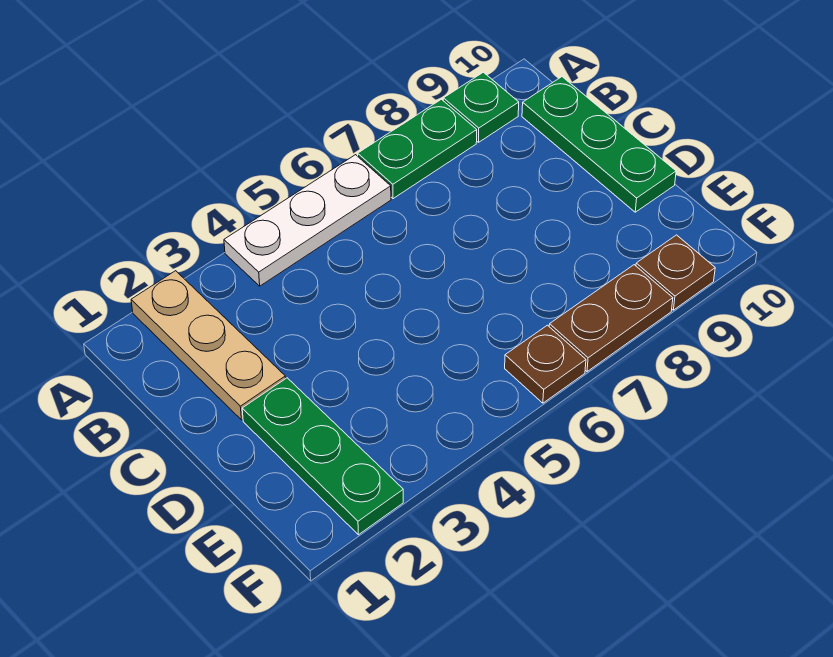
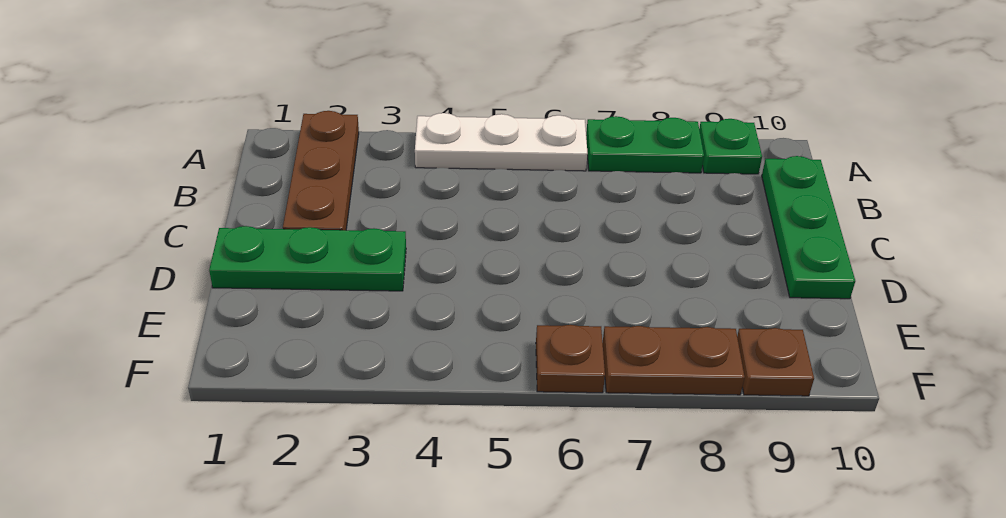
tan 1x3 plate [131,271,286,420] -> brown 1x3 plate [283,111,359,230]
green 1x3 plate [242,378,403,535] -> green 1x3 plate turned to [209,226,406,291]

